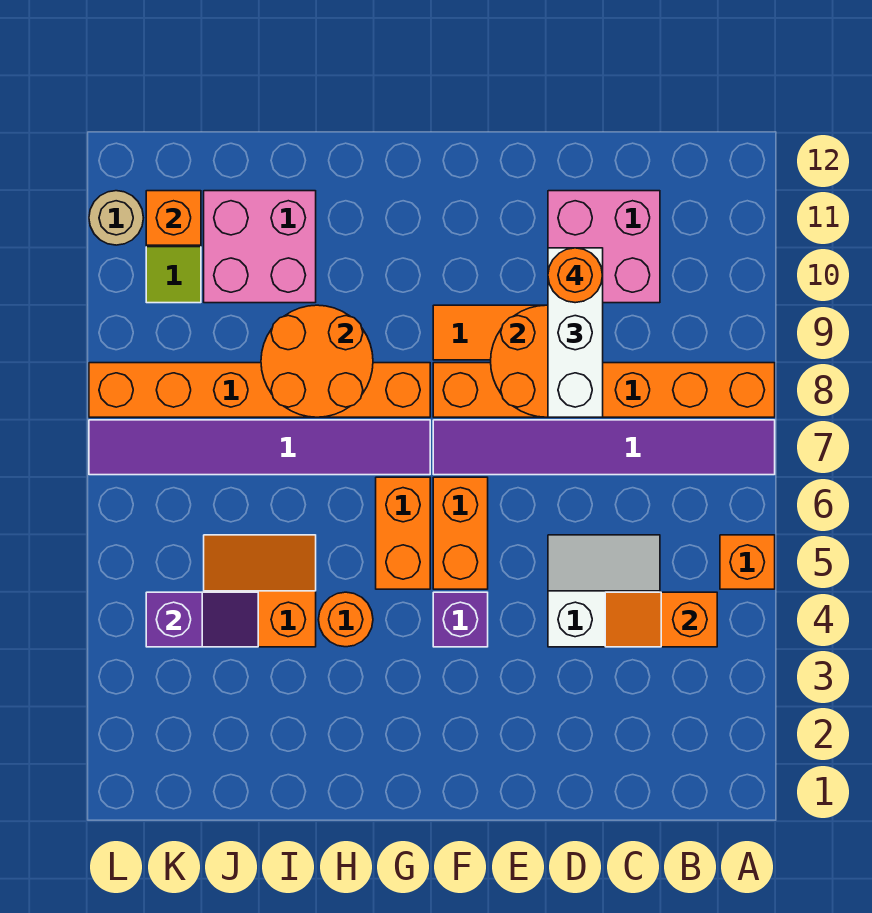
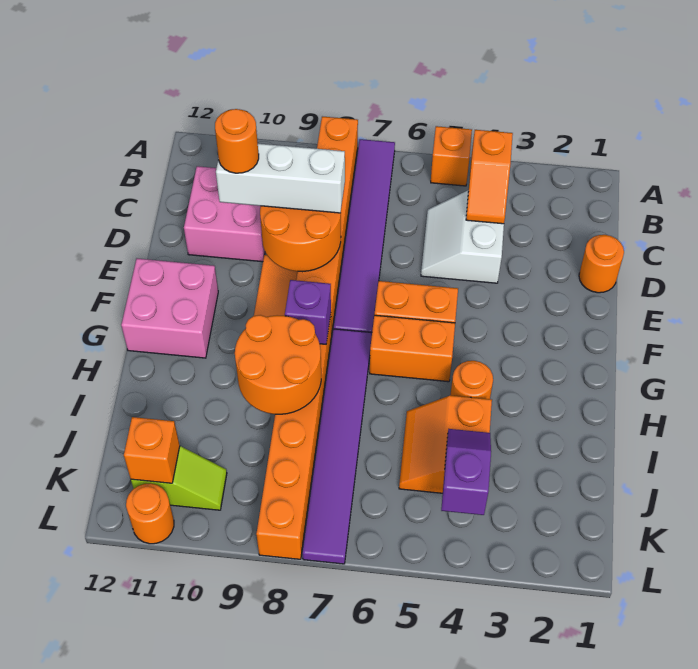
none -> orange 1x1 round brick [579,235,624,293]
purple 1x1 brick [433,592,488,647] -> purple 1x1 brick moved to [285,280,331,344]
pink 2x2 brick [204,191,316,303] -> pink 2x2 brick moved to [121,258,218,358]
tan 1x1 round brick [89,191,143,245] -> orange 1x1 round brick [126,483,174,544]

